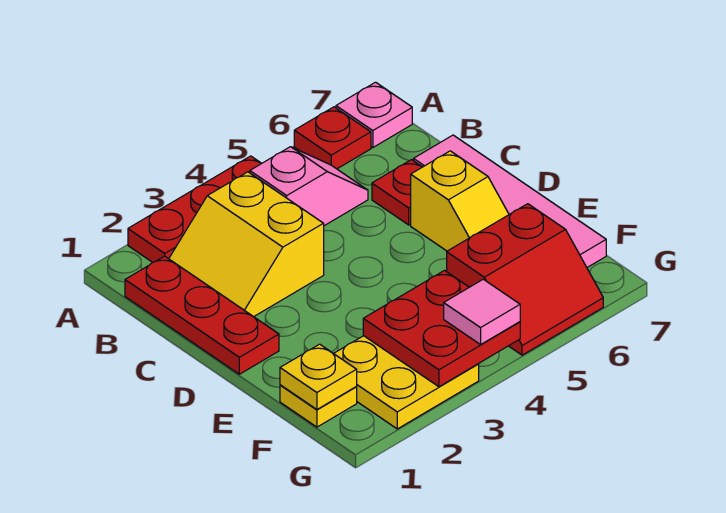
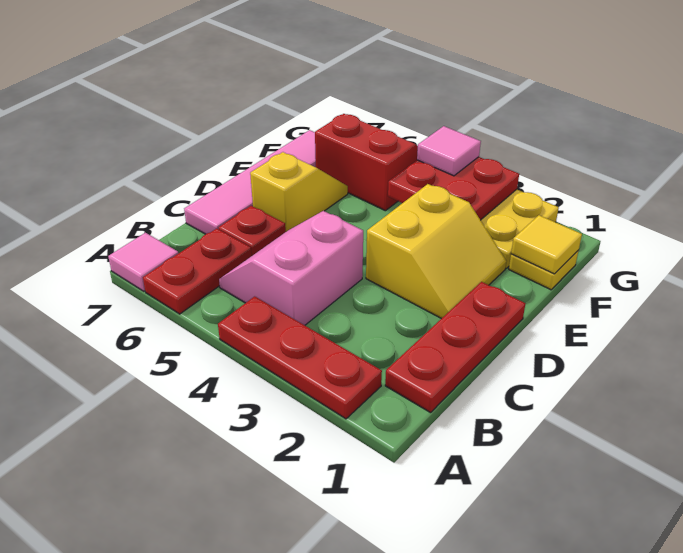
red 1x1 plate [294,107,371,169] -> red 1x2 plate [143,229,252,314]
pink 1x1 plate [336,82,412,148] -> pink 1x1 tile [108,233,179,291]
yellow 2x2 slope [169,172,324,317] -> yellow 2x2 slope moved to [366,184,506,319]
pink 1x2 slope [250,147,368,226] -> pink 2x2 slope [219,211,363,325]
yellow 1x1 plate [280,344,357,409] -> yellow 1x1 tile [511,215,582,274]

